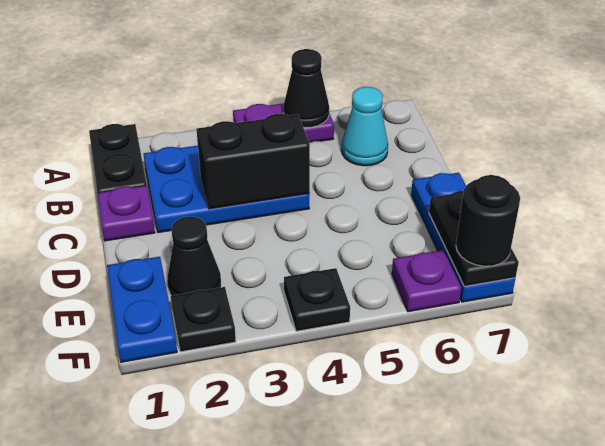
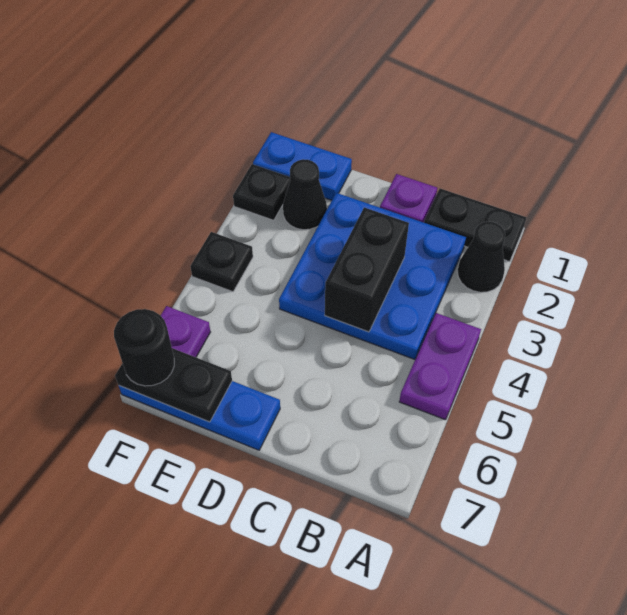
black 1x1 cone [284,49,329,128] -> black 1x1 cone moved to [457,222,505,292]
blue 2x3 plate [144,146,310,233] -> blue 3x3 plate [279,193,466,359]
cyan 1x1 cone [342,87,388,166] -> none

